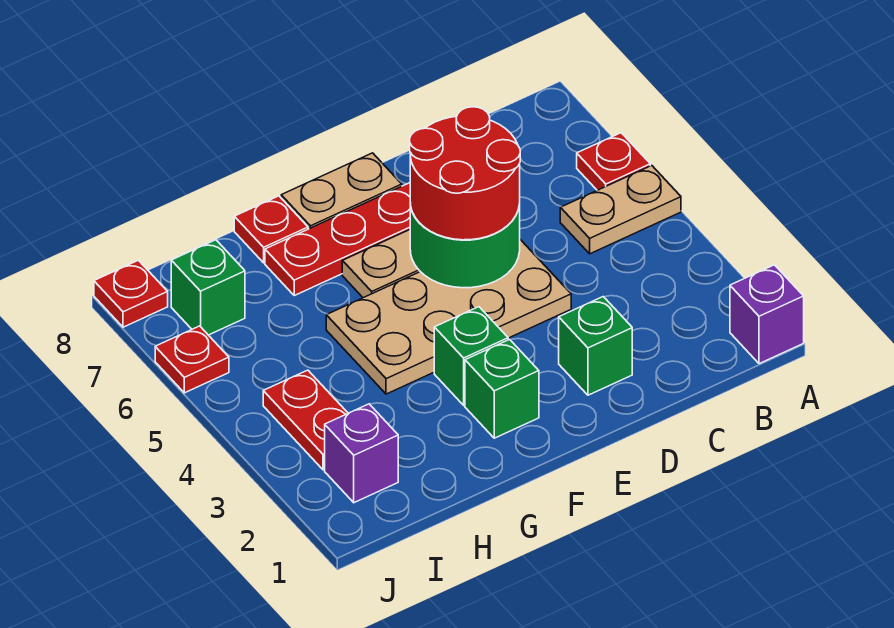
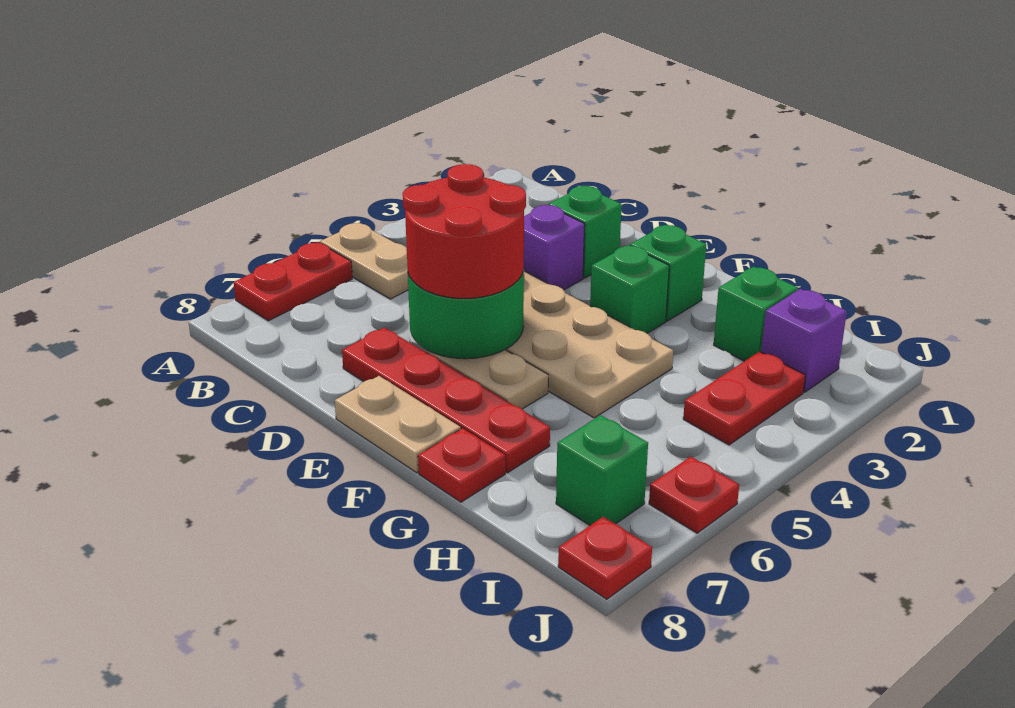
purple 1x1 brick [730,265,804,364] -> purple 1x1 brick moved to [524,205,585,290]
red 1x1 plate [577,133,650,190] -> red 1x2 plate [234,242,352,321]
none -> green 1x1 brick [714,267,798,361]

